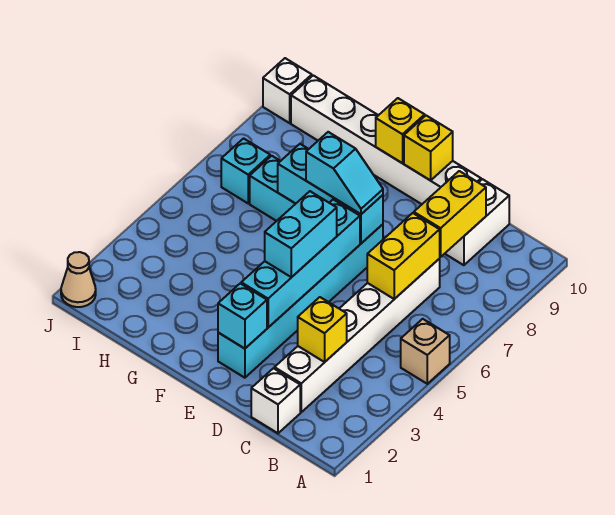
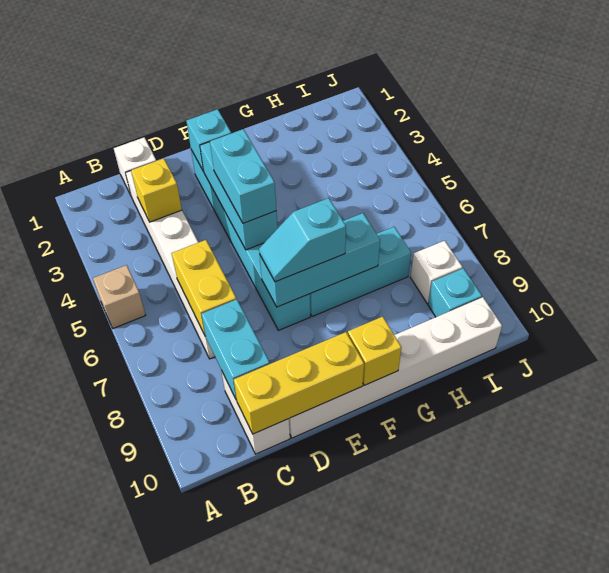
yellow 1x2 brick [414,171,486,257] -> cyan 1x2 brick [201,299,270,400]
cyan 1x4 brick [241,200,360,327] -> cyan 1x3 brick [200,142,278,250]
yellow 1x1 brick [404,116,453,181] -> yellow 1x3 brick [234,332,364,434]
cyan 1x1 brick [221,138,270,203] -> cyan 1x1 brick moved to [428,268,482,317]
tan 1x1 cone [61,252,96,307] -> none
white 1x1 brick [263,58,312,123] -> white 1x1 brick moved to [410,241,463,304]

